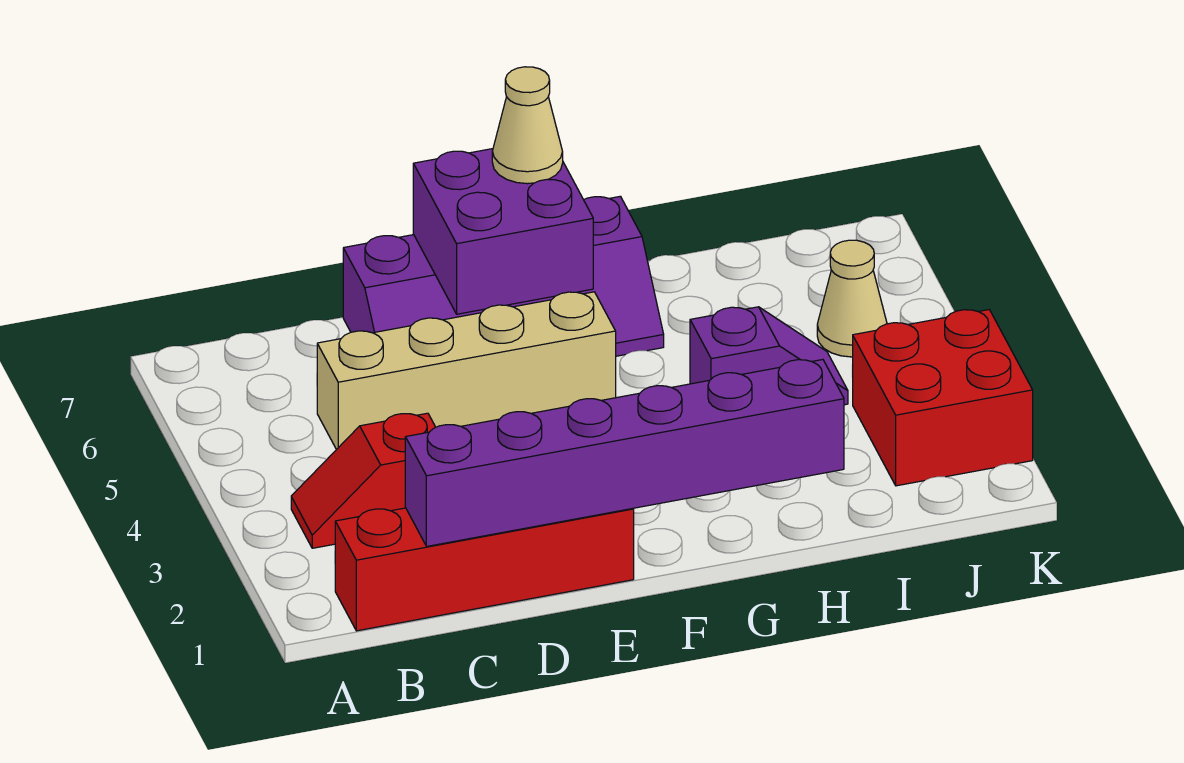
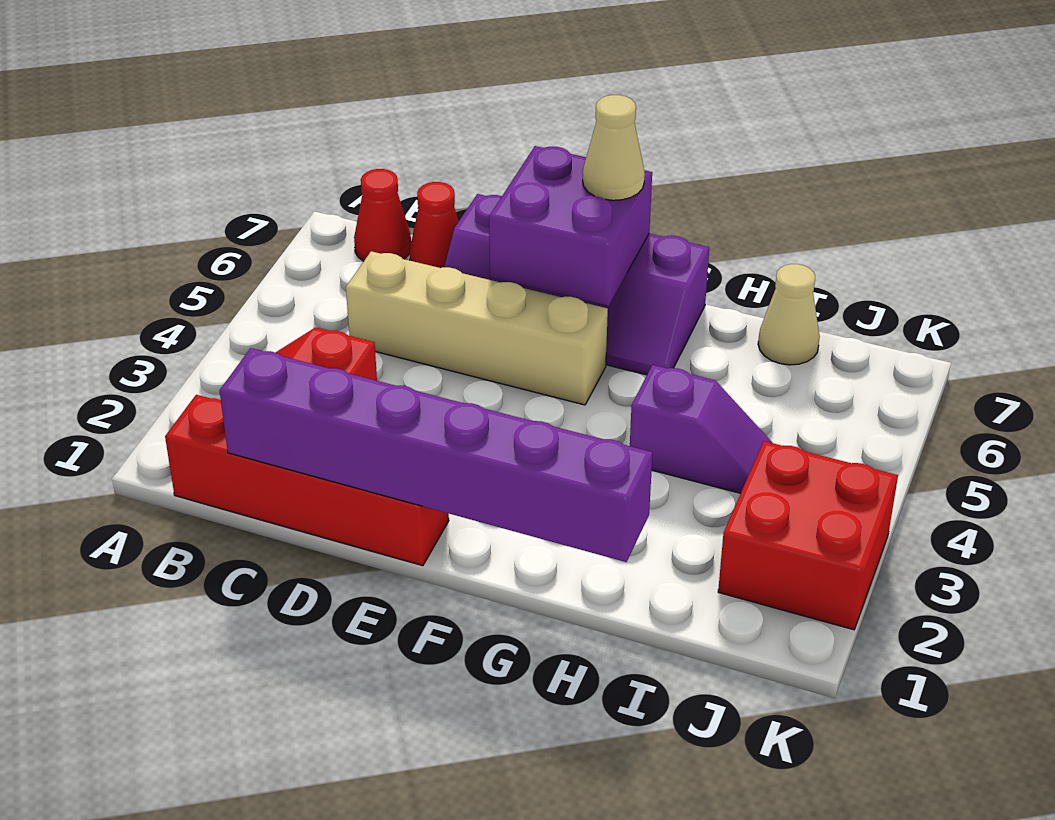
none -> red 1x1 cone [354,169,411,261]
none -> red 1x1 cone [409,182,459,268]
tan 1x1 cone [817,240,887,357] -> tan 1x1 cone moved to [758,264,820,365]

